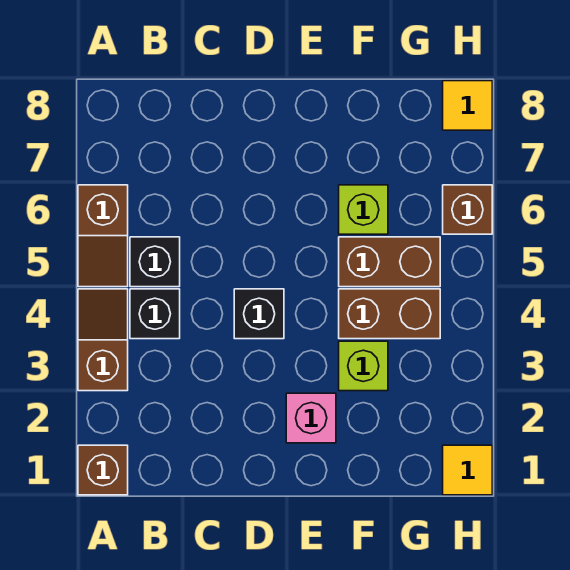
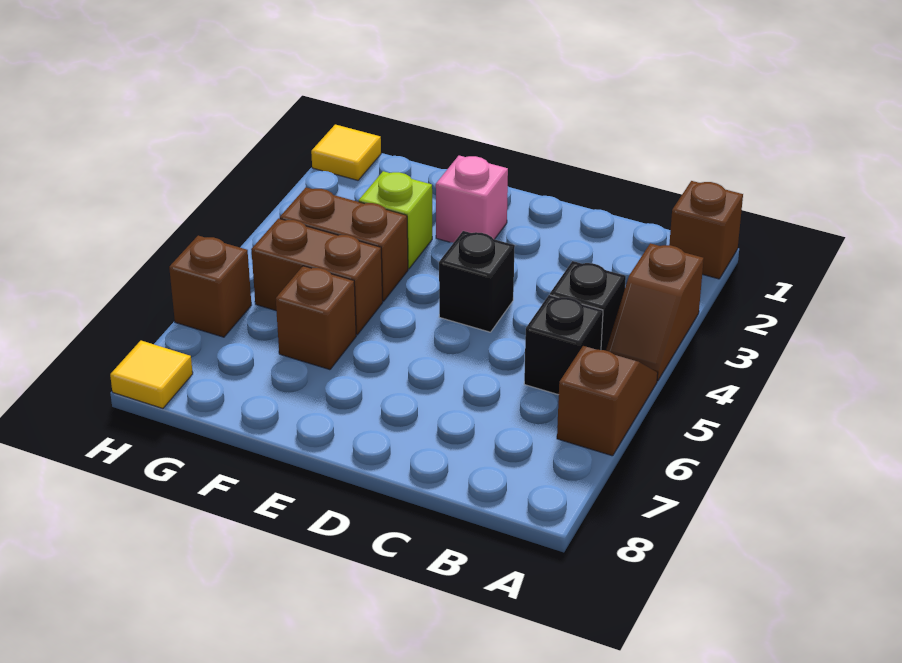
lime 1x1 brick [339,185,388,234] -> brown 1x1 brick [276,266,356,370]

